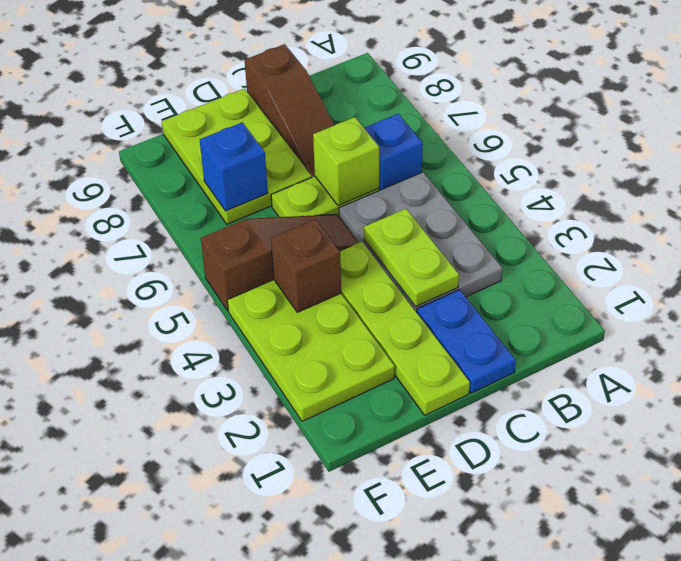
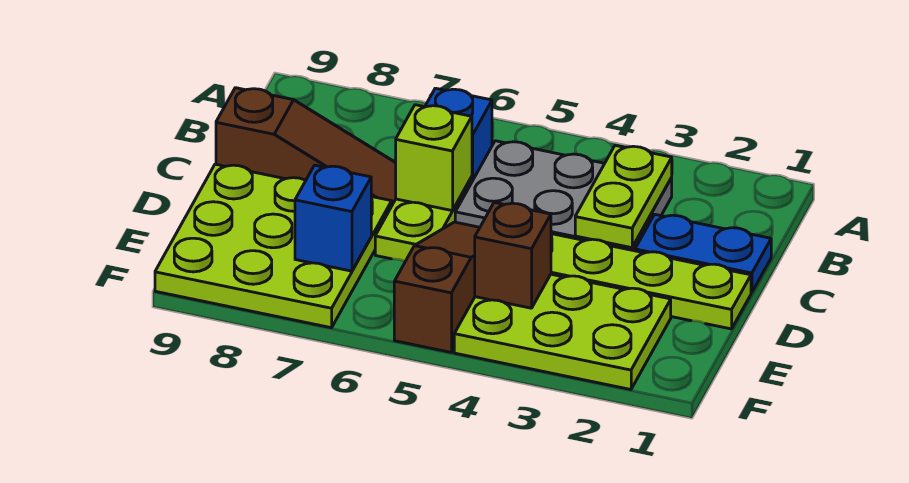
lime 1x2 plate [364,209,459,307] -> lime 1x2 plate turned to [575,146,672,248]
lime 2x3 plate [162,89,312,224] -> lime 3x3 plate [155,164,392,328]

